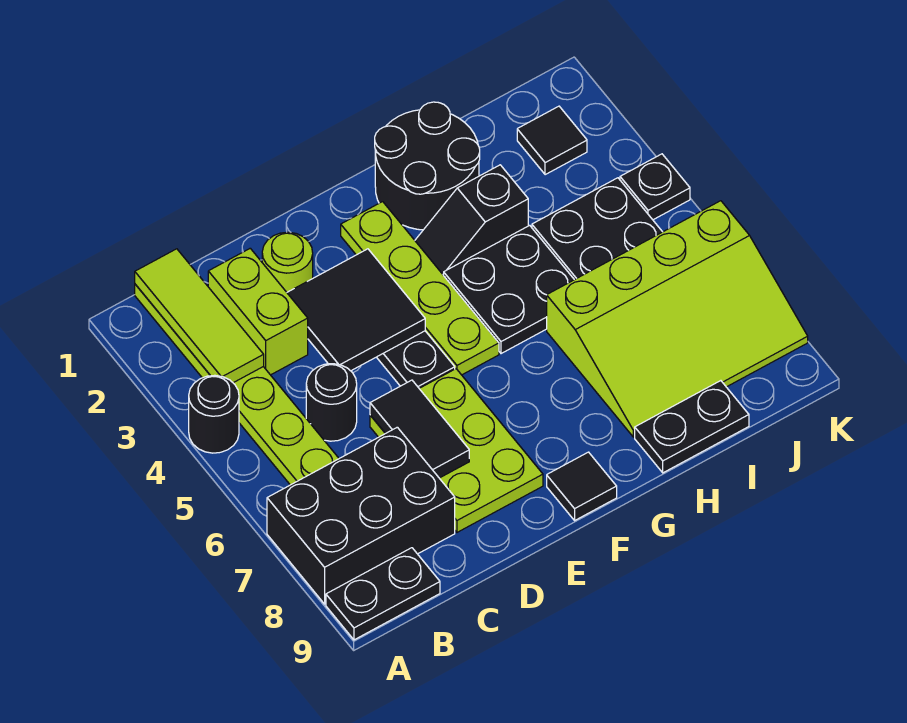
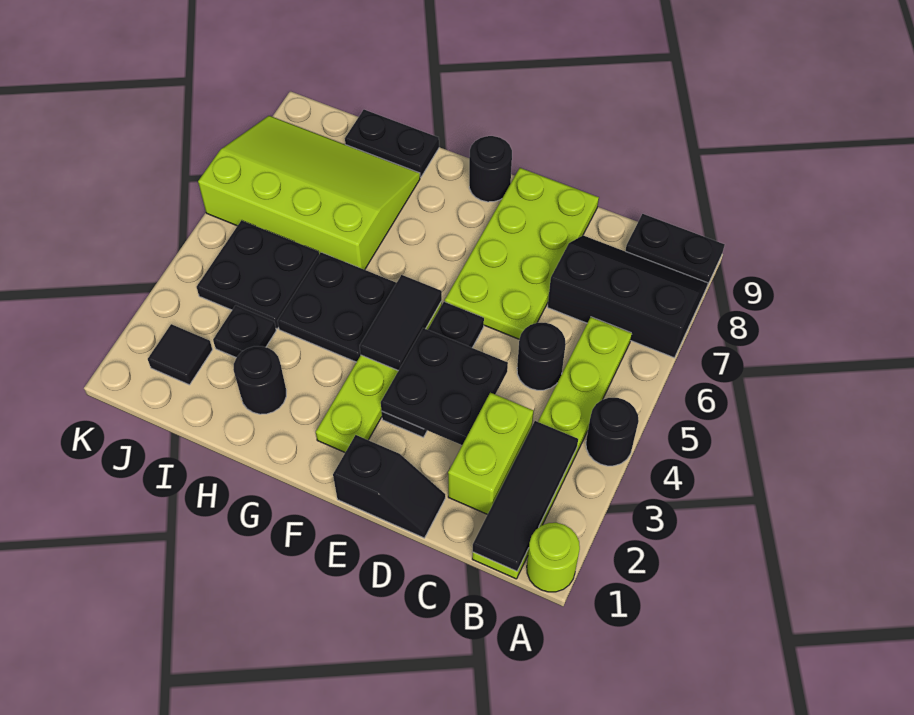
black 2x3 brick [267,427,455,604] -> black 2x3 slope [548,235,708,358]
lime 1x3 tile [135,249,264,383] -> black 1x3 tile [473,421,578,571]
lime 1x1 round brick [262,232,313,292] -> lime 1x1 round brick moved to [527,522,580,592]
black 2x2 tile [287,249,425,371] -> black 2x2 plate [381,328,508,445]
lime 2x3 plate [370,369,543,532] -> lime 2x4 plate [445,168,599,339]
black 1x2 tile [370,380,469,478] -> black 1x2 tile moved to [360,275,442,371]
black 1x1 tile [547,452,617,520] -> black 1x1 round brick [469,136,512,202]
black 2x2 round brick [375,102,480,230] -> black 1x1 round brick [233,346,286,414]
black 1x2 slope [415,165,528,275] -> black 1x2 slope moved to [333,435,445,538]
black 1x1 plate [620,154,690,220] -> black 1x1 plate moved to [213,305,276,357]

